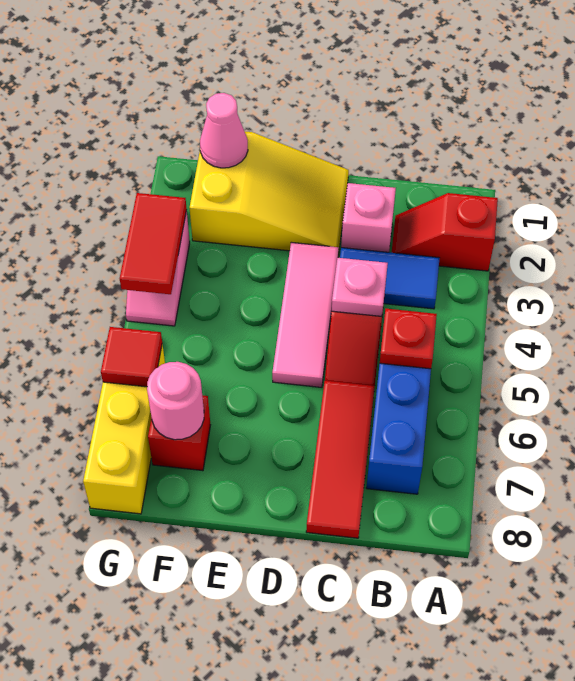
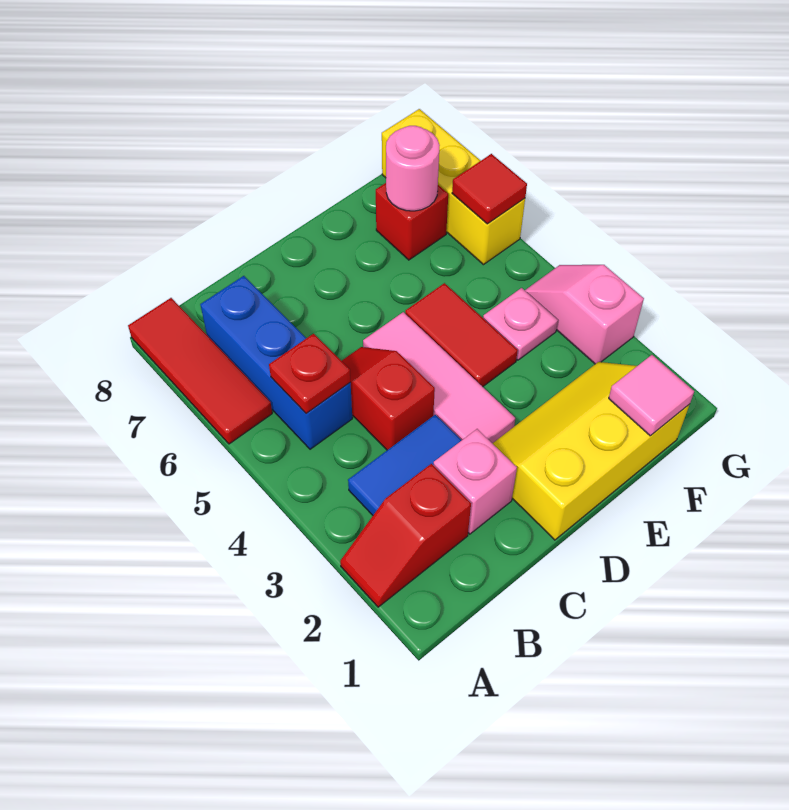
red 1x2 slope [392,193,498,271] -> red 1x2 slope turned to [340,464,471,607]
pink 1x1 plate [332,258,388,316] -> pink 1x1 plate moved to [483,288,558,360]
red 1x3 tile [306,381,375,538] -> red 1x3 tile moved to [128,298,272,444]
yellow 2x3 slope [190,131,349,254] -> yellow 2x3 slope turned to [492,362,690,540]
pink 1x1 cone [200,93,248,168] -> pink 1x1 tile [609,355,694,436]
red 1x2 tile [120,193,187,294] -> red 1x2 tile moved to [405,283,518,387]

